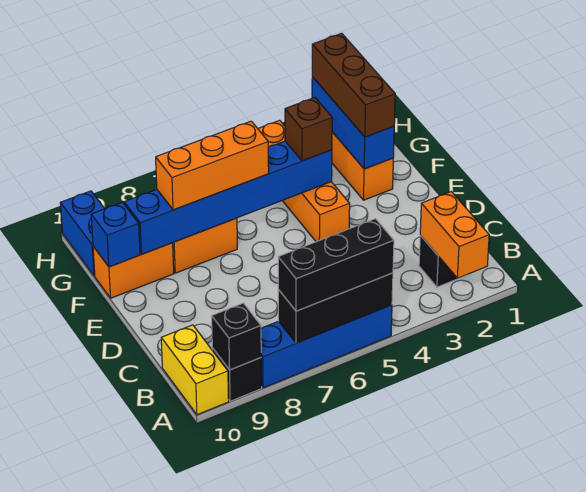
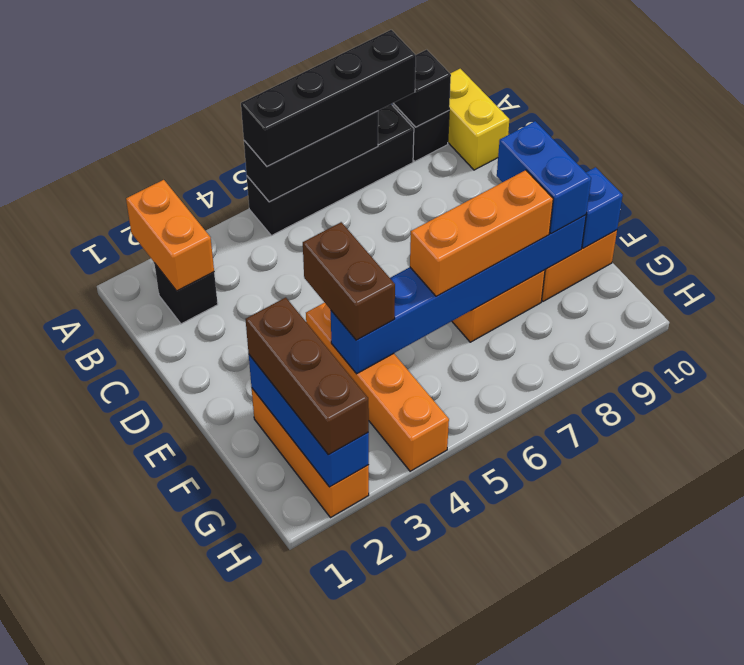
blue 1x4 brick [261,305,392,388] -> black 1x4 brick [247,104,414,236]
black 1x3 brick [278,219,394,311] -> black 1x4 brick [241,30,416,166]
brown 1x1 brick [285,98,332,161] -> brown 1x2 brick [303,222,395,340]
blue 1x2 brick [60,191,105,276] -> blue 1x2 brick moved to [497,121,591,234]

